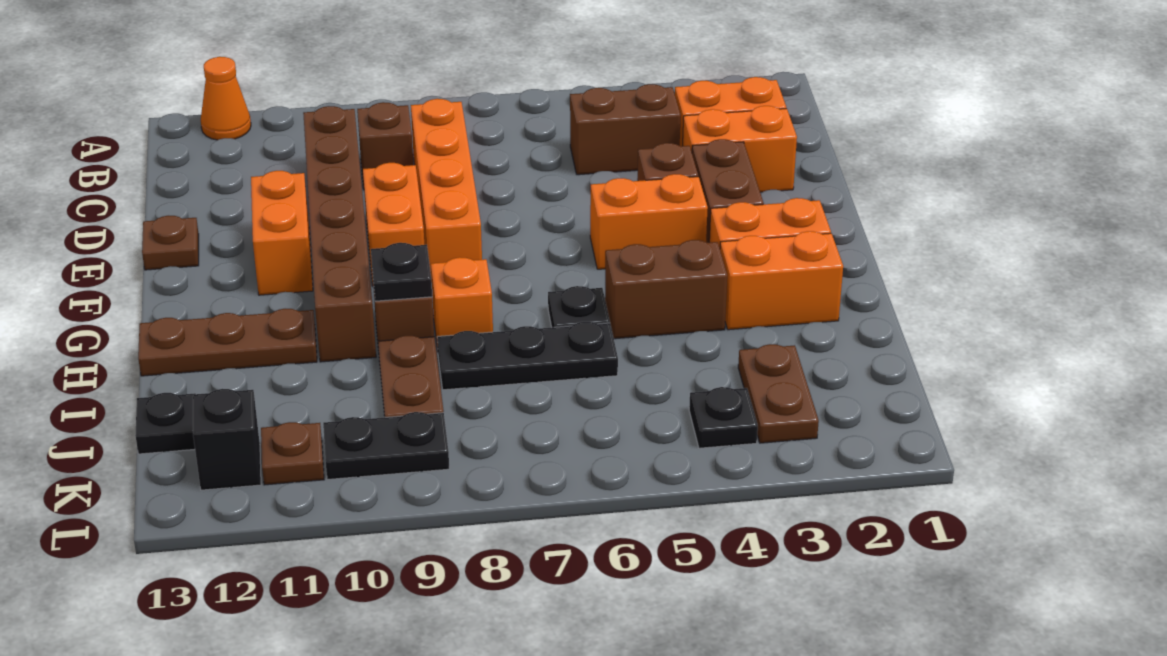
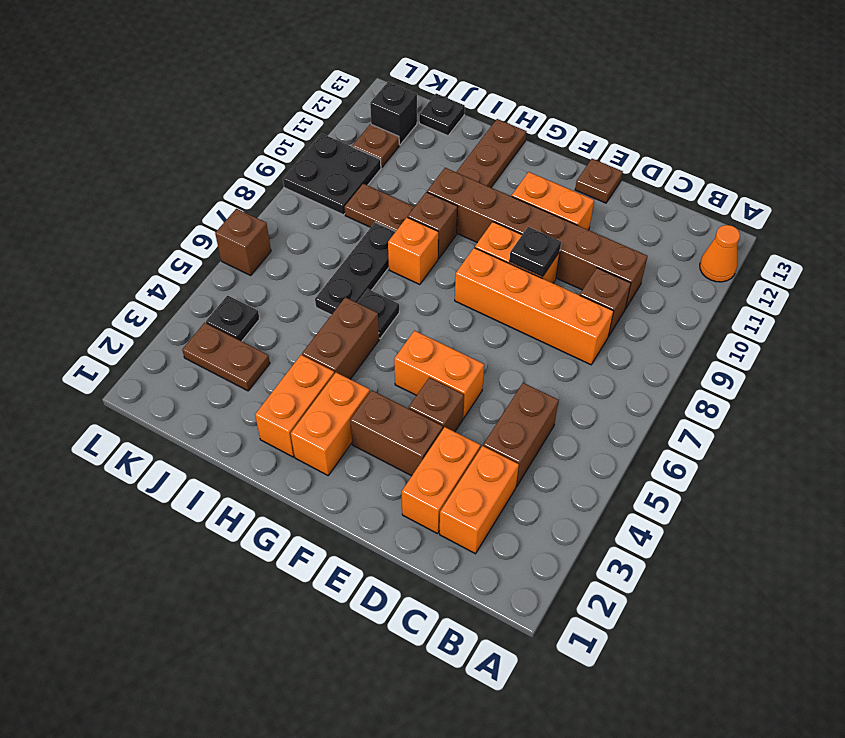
orange 1x2 brick [590,174,708,269] -> orange 1x2 brick turned to [394,331,484,419]
black 1x1 plate [371,243,432,301] -> black 1x1 plate moved to [509,227,561,277]
black 1x2 plate [323,412,449,480] -> black 2x2 plate [283,134,381,215]
none -> brown 1x1 brick [215,209,271,275]

